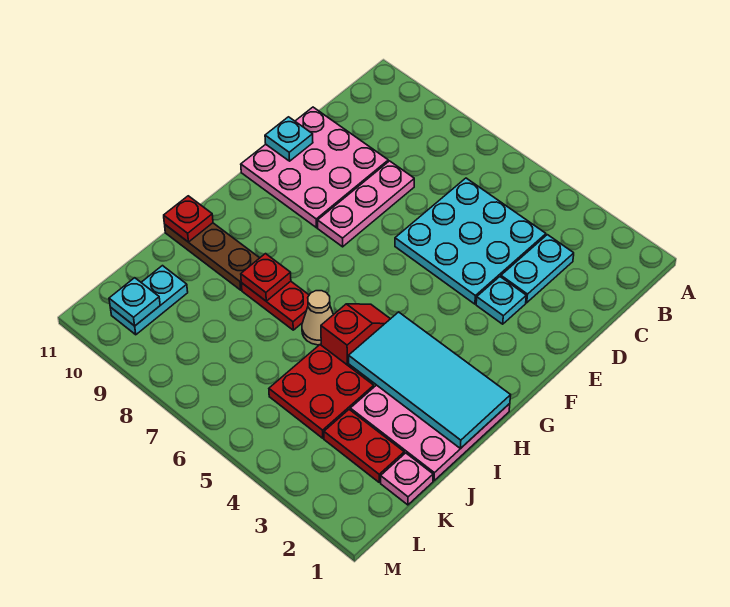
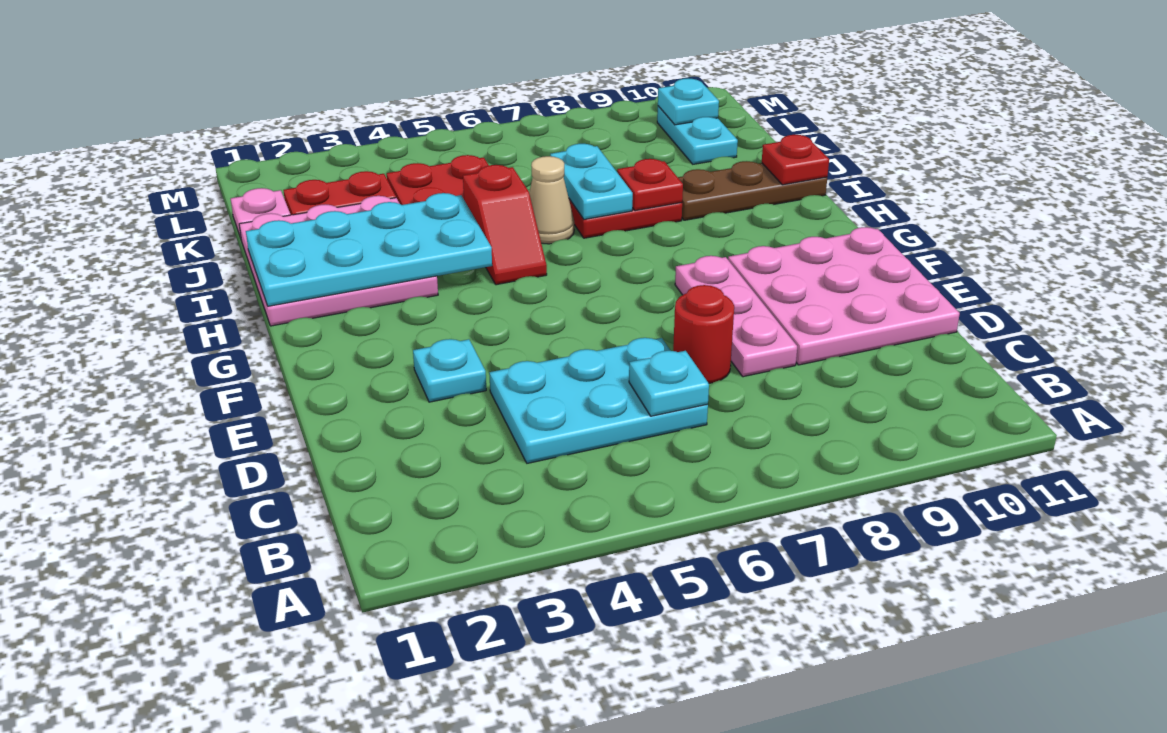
cyan 1x2 plate [501,235,574,303] -> cyan 1x2 plate moved to [550,144,633,219]
cyan 3x3 plate [395,178,546,304] -> cyan 2x3 plate [489,338,708,463]
none -> red 1x1 round brick [673,285,734,383]
cyan 1x1 plate [265,117,313,161] -> cyan 1x1 plate moved to [629,351,709,416]
cyan 2x4 tile [349,312,511,449] -> cyan 2x4 plate [246,193,492,306]

